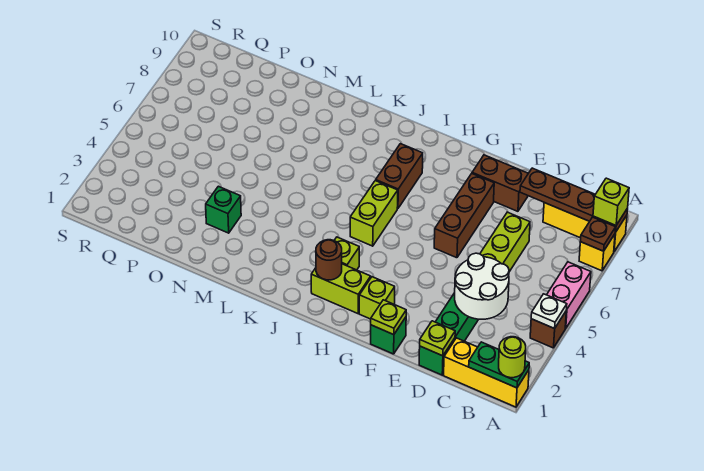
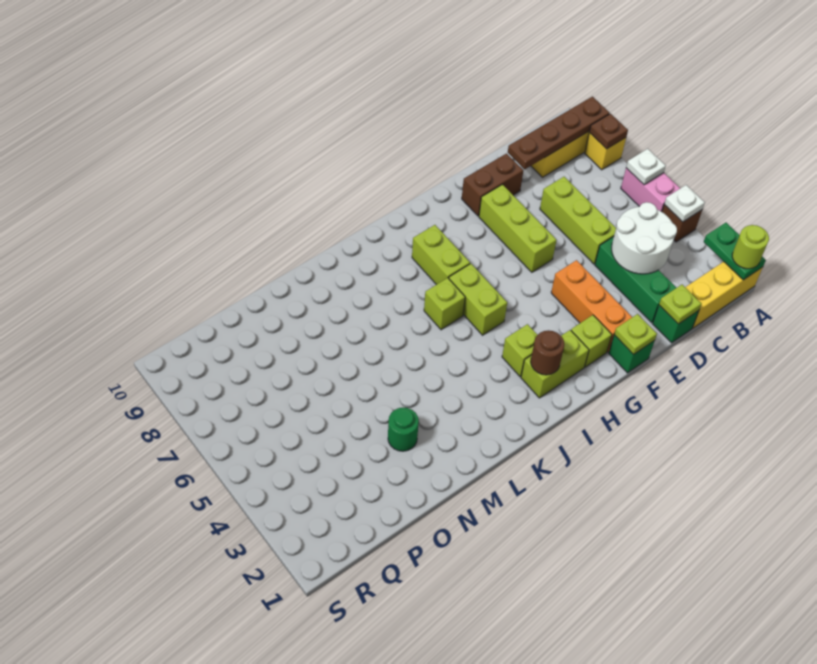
green 1x2 plate [469,342,529,388] -> green 1x2 plate turned to [704,223,766,280]
none -> white 1x1 plate [626,149,666,185]
lime 1x1 brick [593,178,629,225] -> lime 1x1 brick moved to [424,278,465,330]
none -> orange 1x3 brick [551,260,632,352]
brown 1x3 brick [434,174,494,258] -> lime 1x3 brick [479,185,557,272]
brown 1x2 brick [376,144,423,209] -> lime 1x2 brick [412,225,470,285]
green 1x1 brick [206,186,241,233] -> green 1x1 round brick [388,407,419,451]

